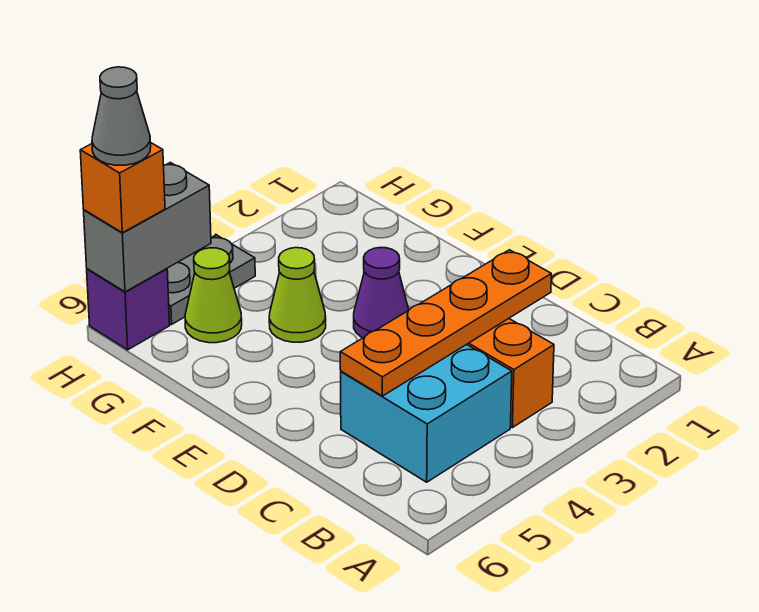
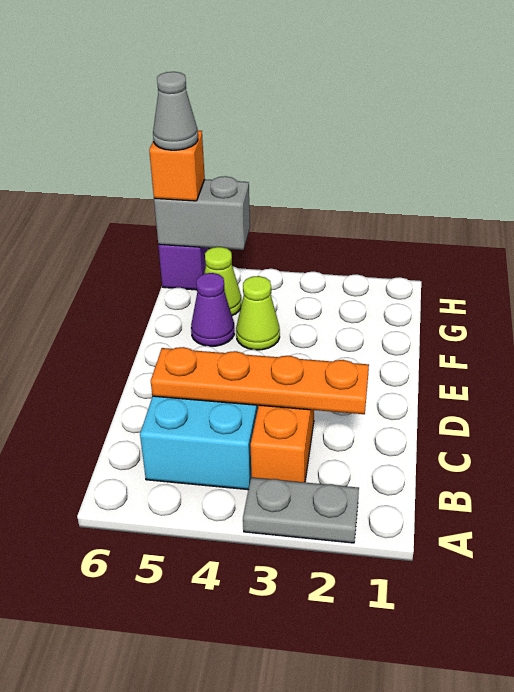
purple 1x1 cone [354,248,409,338] -> purple 1x1 cone moved to [191,273,234,346]
grey 1x2 plate [167,235,255,324] -> grey 1x2 plate moved to [243,477,359,543]

